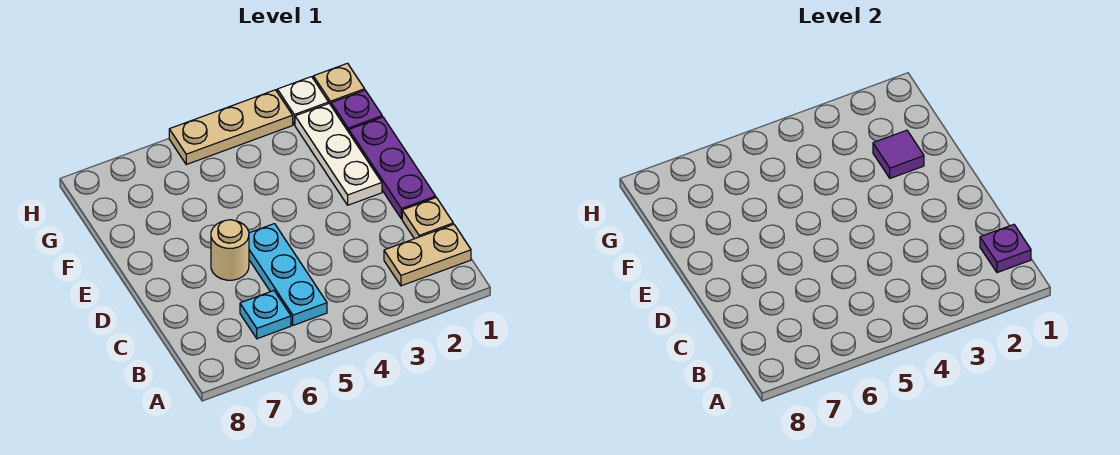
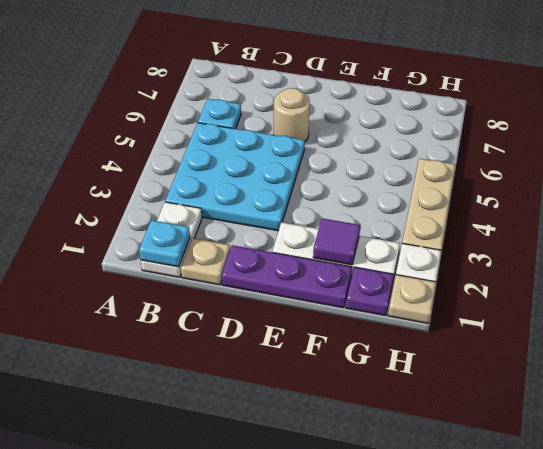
tan 1x2 plate [384,224,471,286] -> white 1x2 plate [141,202,202,277]
purple 1x1 plate [980,224,1031,273] -> cyan 1x1 plate [139,220,190,267]
cyan 1x3 plate [249,224,327,325] -> cyan 3x3 plate [165,123,305,231]

